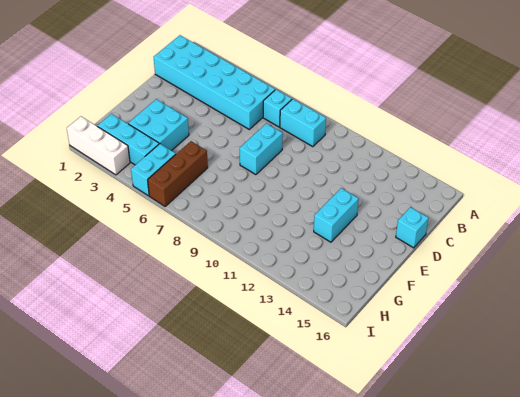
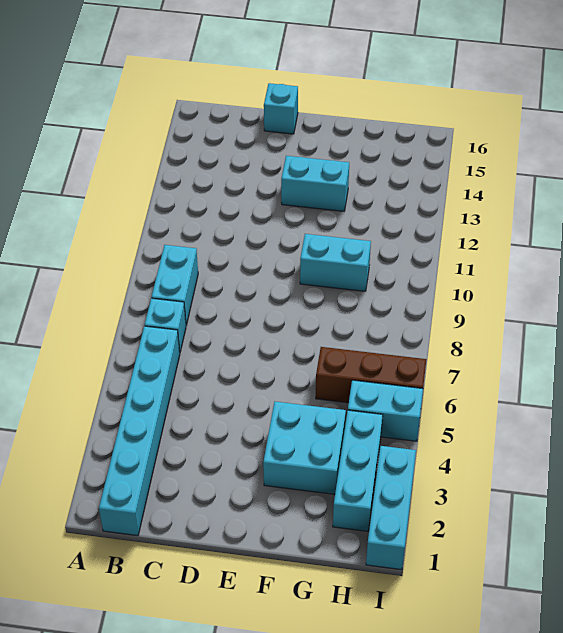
cyan 2x6 brick [154,35,275,129] -> cyan 1x6 brick [99,326,180,536]
cyan 1x2 brick [240,123,283,175] -> cyan 1x2 brick moved to [300,234,371,291]
white 1x3 brick [67,116,130,175] -> cyan 1x3 brick [366,446,416,570]

